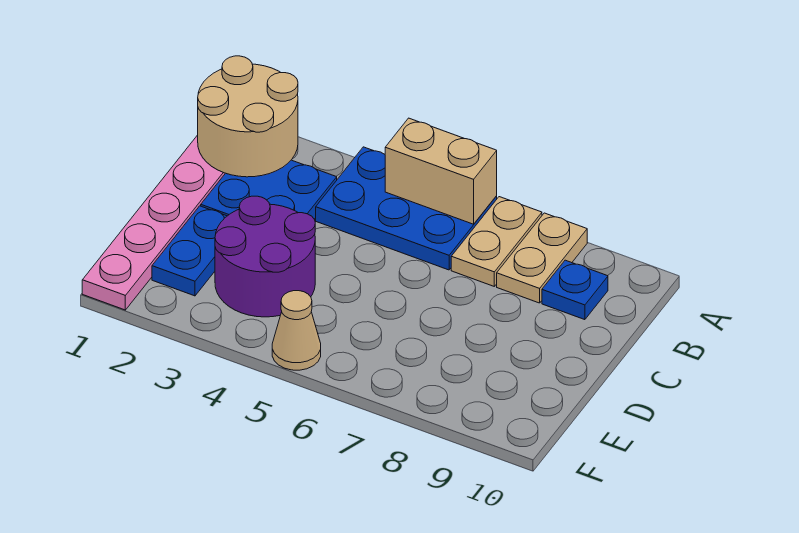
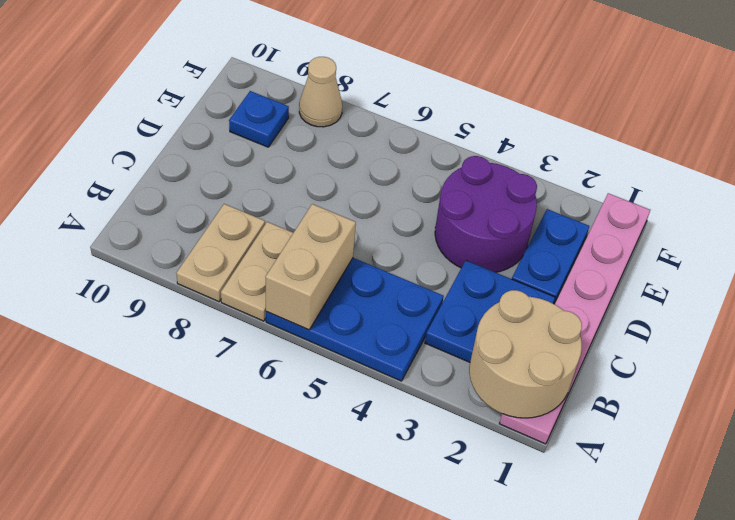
tan 1x2 brick [385,118,497,224] -> tan 1x2 brick turned to [266,204,356,330]
blue 1x1 plate [542,260,608,320] -> blue 1x1 plate moved to [229,91,289,147]
tan 1x1 cone [272,291,321,370] -> tan 1x1 cone moved to [299,57,342,127]

